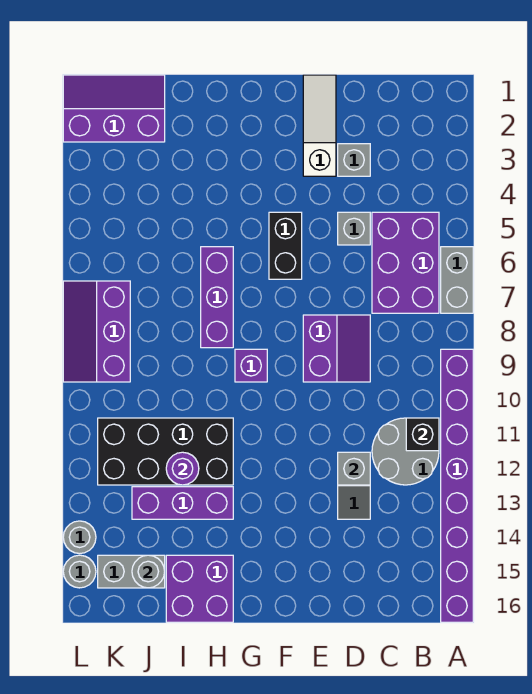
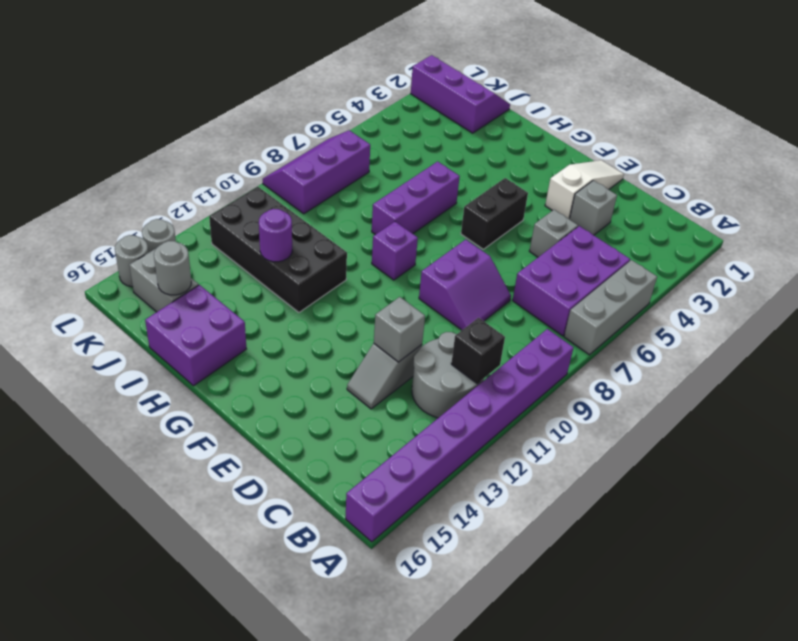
grey 1x2 brick [441,247,473,313] -> grey 1x3 brick [564,260,657,355]
purple 1x3 brick [132,487,233,519] -> none

